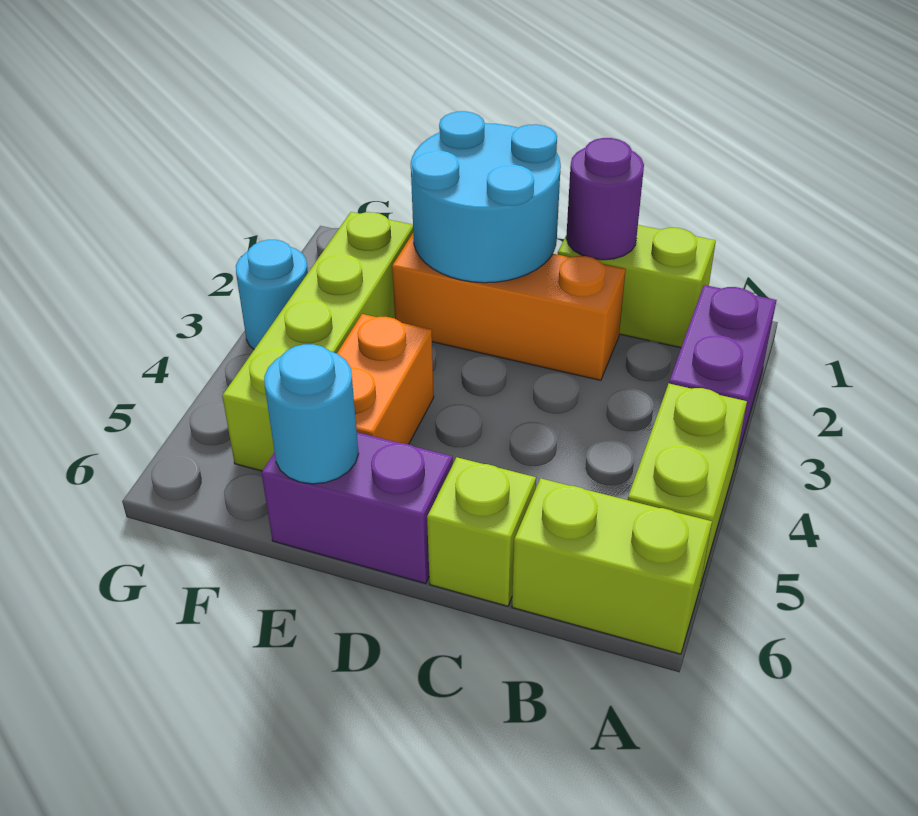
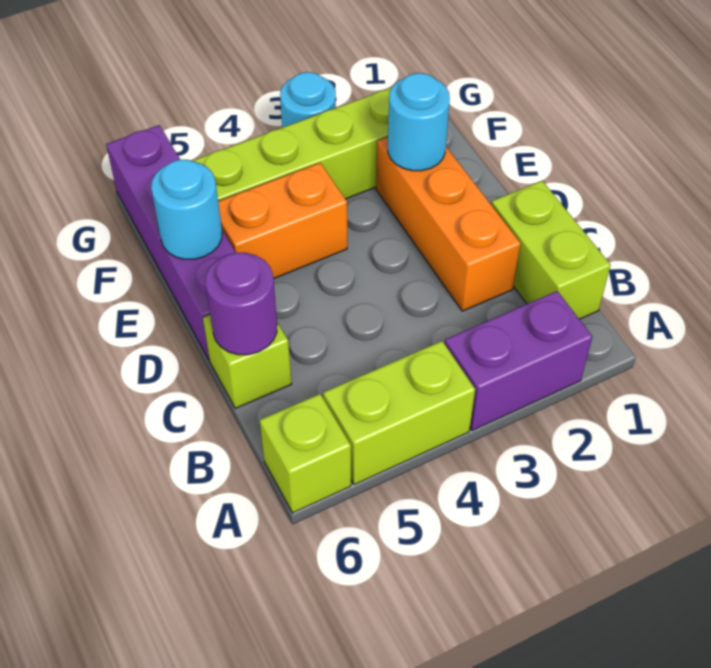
lime 1x2 brick [512,478,712,654] -> lime 1x1 brick [260,394,351,513]
purple 1x1 round brick [566,138,644,260] -> purple 1x1 round brick moved to [205,253,277,355]
cyan 2x2 round brick [411,111,561,283] -> cyan 1x1 round brick [388,73,450,171]
purple 1x2 brick [262,432,453,583] -> purple 1x4 brick [106,125,236,360]

